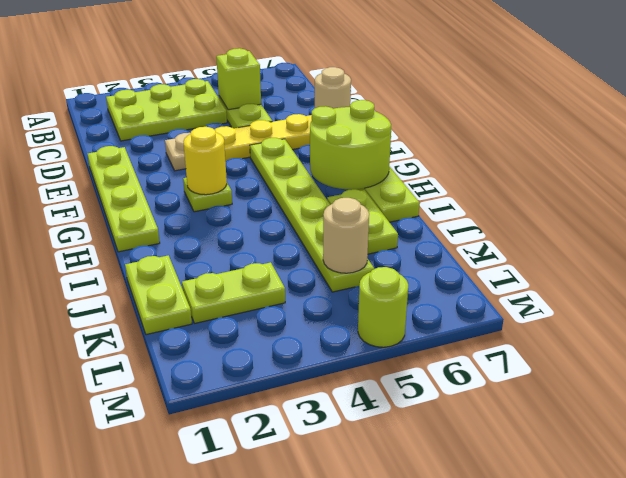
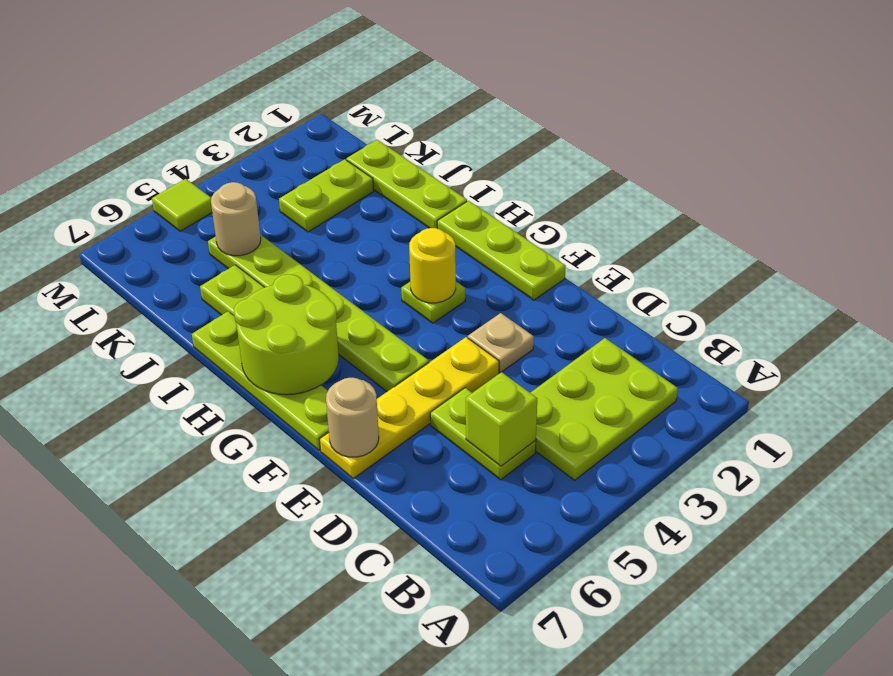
lime 1x4 plate [88,146,160,252] -> lime 1x3 plate [437,201,566,300]
lime 1x2 plate [125,255,192,335] -> lime 1x3 plate [346,140,467,228]
lime 1x1 round brick [358,267,408,347] -> lime 1x1 tile [152,179,212,231]

